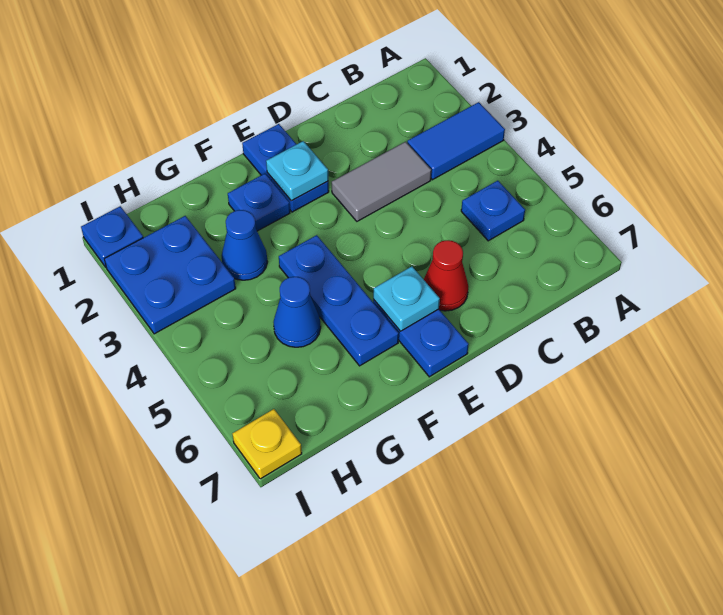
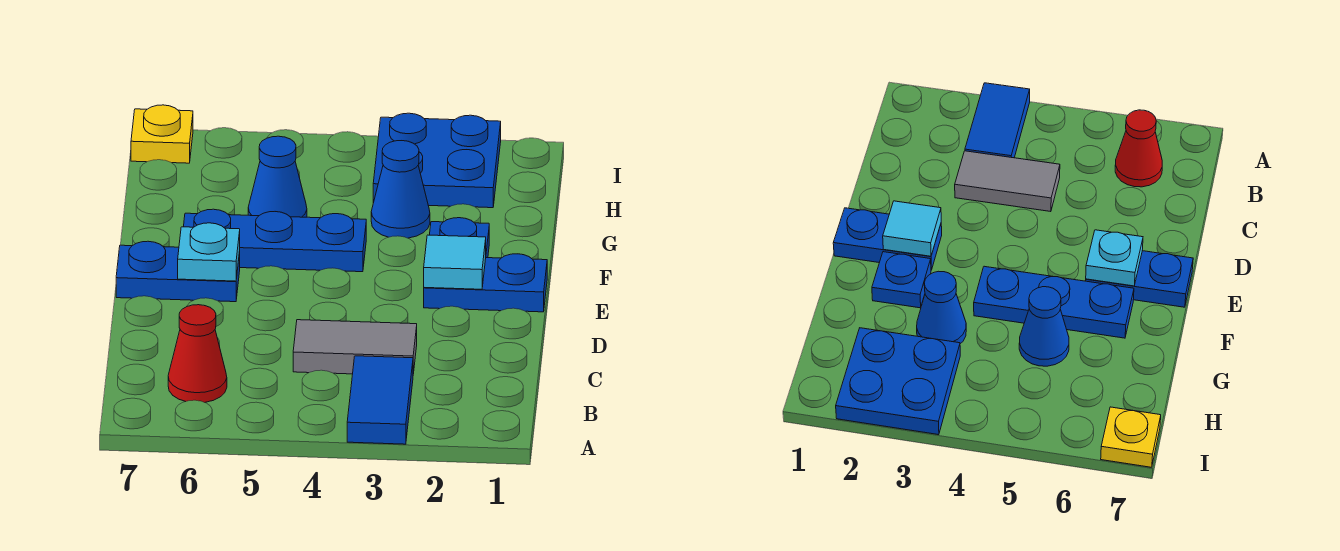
blue 1x1 plate [461,181,525,241] -> none
grey 1x2 tile [332,142,431,221] -> grey 1x2 tile turned to [293,320,417,374]
red 1x1 cone [424,240,468,311] -> red 1x1 cone moved to [168,305,227,402]
cyan 1x1 plate [266,141,328,201] -> cyan 1x1 tile [424,235,486,289]
blue 1x1 plate [81,206,143,267] -> none

